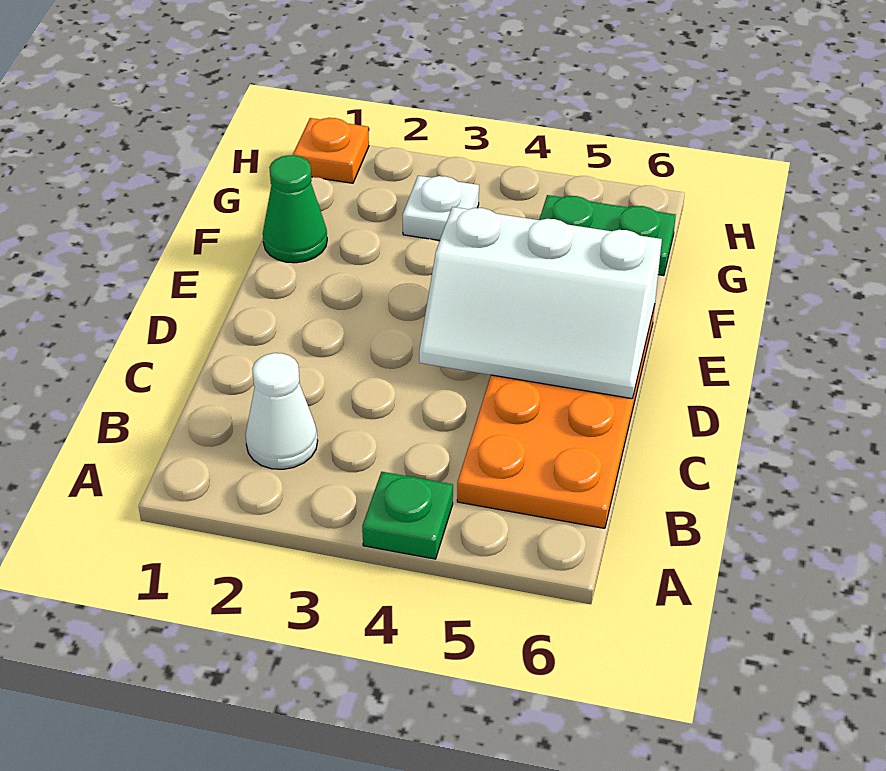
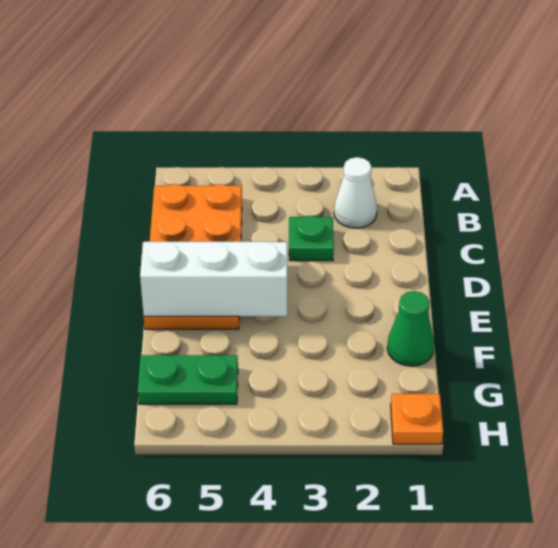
green 1x1 plate [362,472,453,559] -> green 1x1 plate moved to [289,216,334,261]
white 1x1 plate [402,176,479,241] -> none

